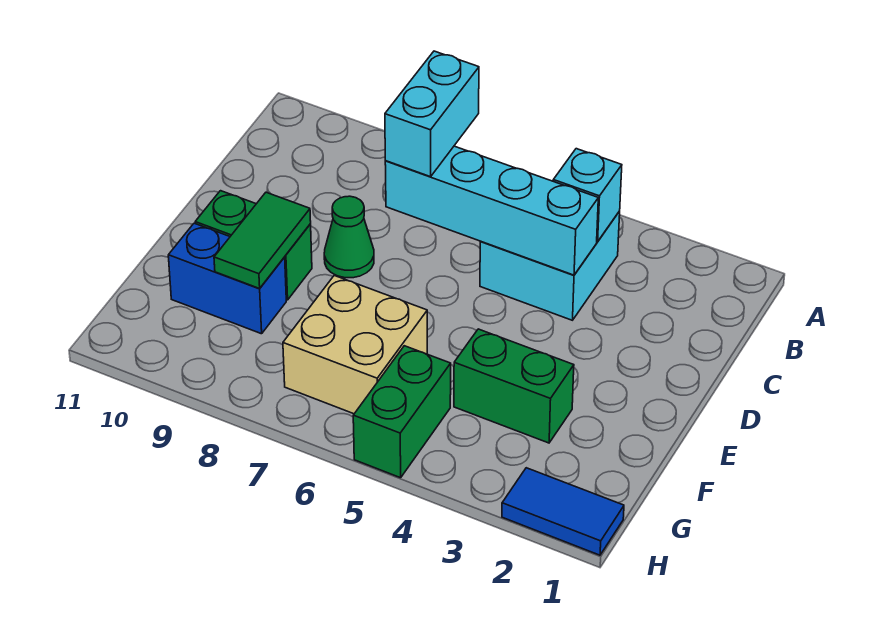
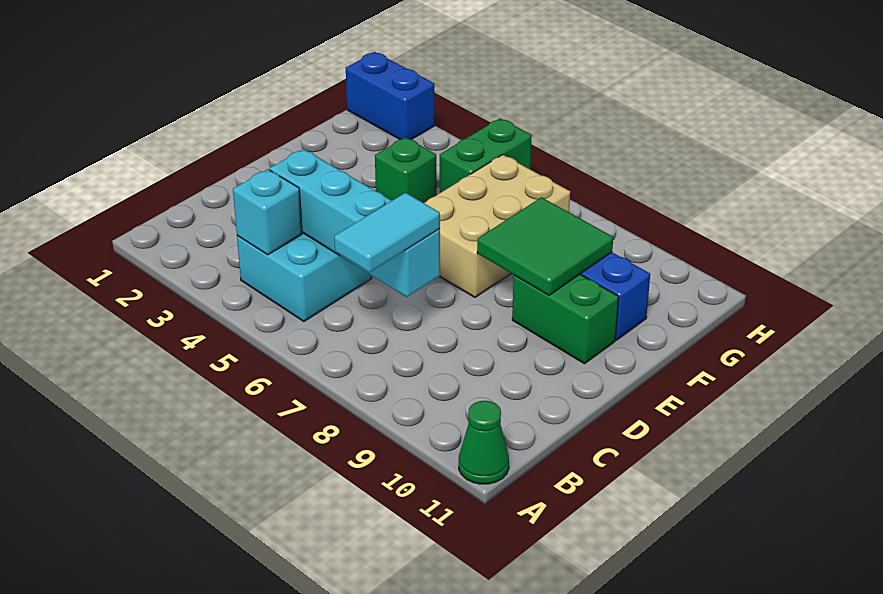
cyan 1x2 brick [385,51,479,177] -> cyan 1x2 tile [334,193,440,273]
green 1x1 cone [324,196,374,278] -> green 1x1 cone moved to [459,401,509,484]
green 1x2 tile [214,192,311,288] -> green 2x2 tile [477,197,613,295]
green 1x2 brick [454,329,574,443] -> green 1x1 brick [375,137,437,203]
tan 2x2 brick [283,276,427,414] -> tan 2x3 brick [424,155,570,297]
blue 1x2 tile [502,468,624,555] -> blue 1x2 brick [346,52,434,140]

